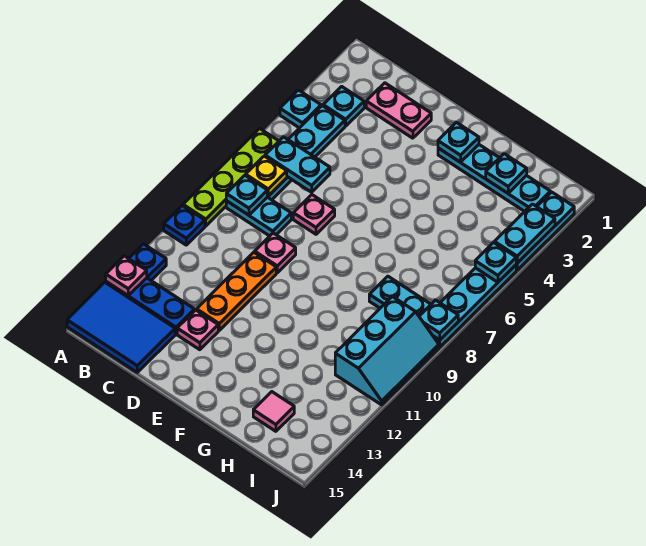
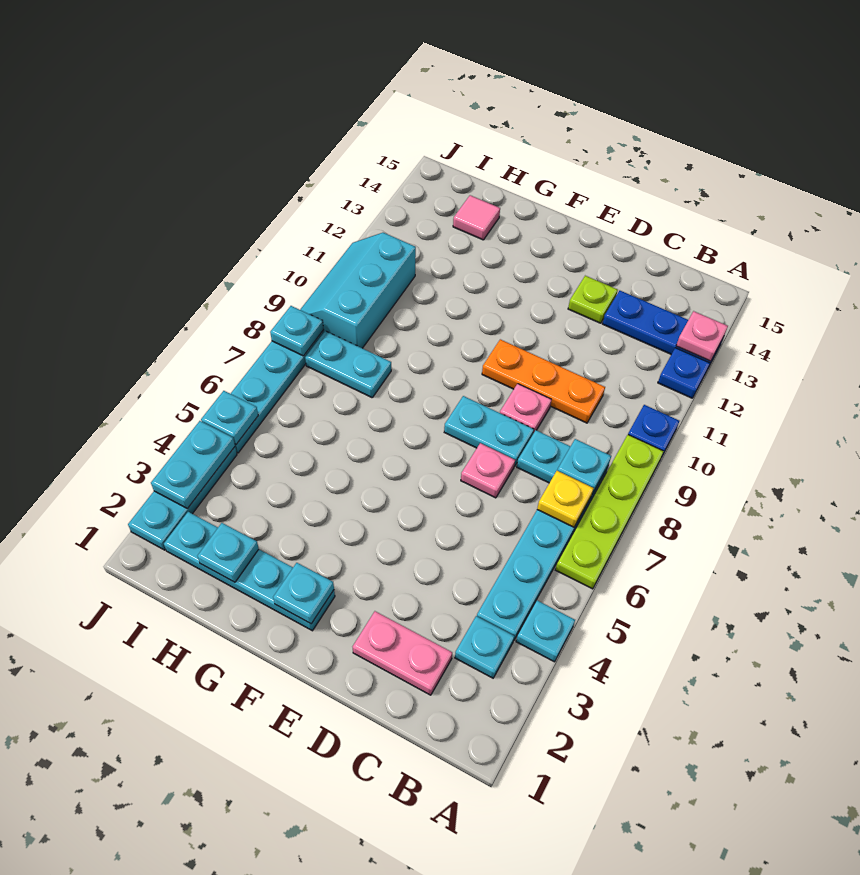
blue 2x3 tile [67,282,175,372] -> none
cyan 1x2 plate [265,137,330,192] -> cyan 1x2 plate moved to [444,396,534,466]
orange 1x3 plate [197,252,276,330] -> orange 1x3 plate turned to [482,339,605,423]
pink 1x1 plate [177,310,218,350] -> lime 1x1 plate [568,276,618,323]

